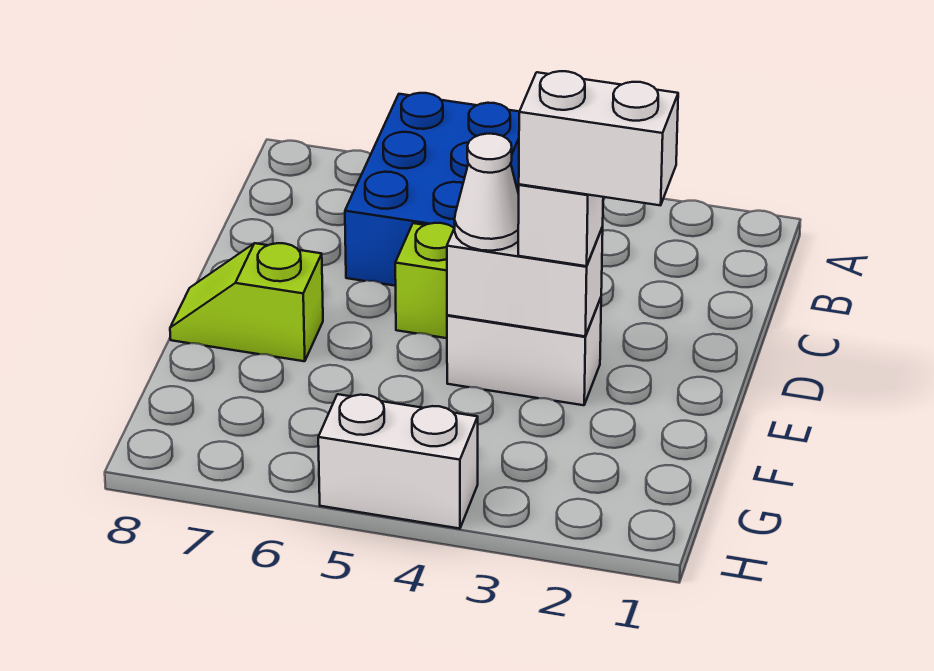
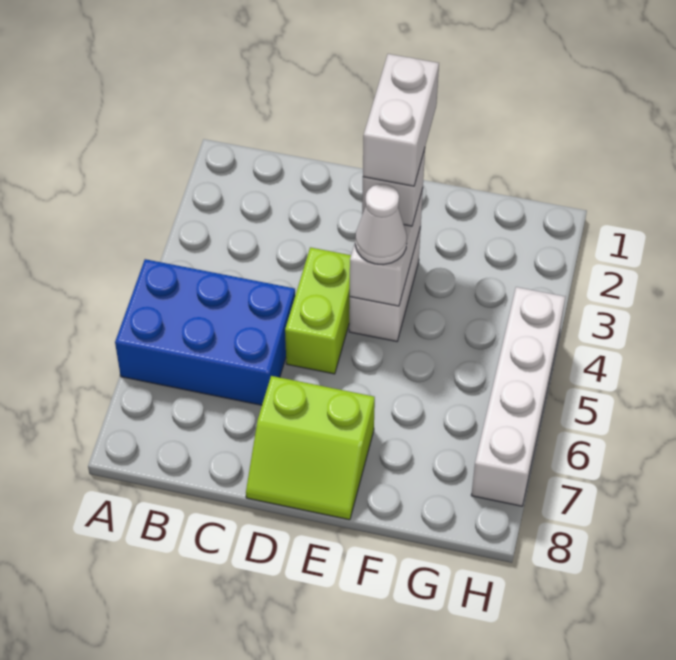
lime 1x2 slope [170,243,323,361] -> lime 2x2 slope [246,376,375,520]
white 1x2 brick [318,394,478,529] -> white 1x4 brick [471,287,565,506]

